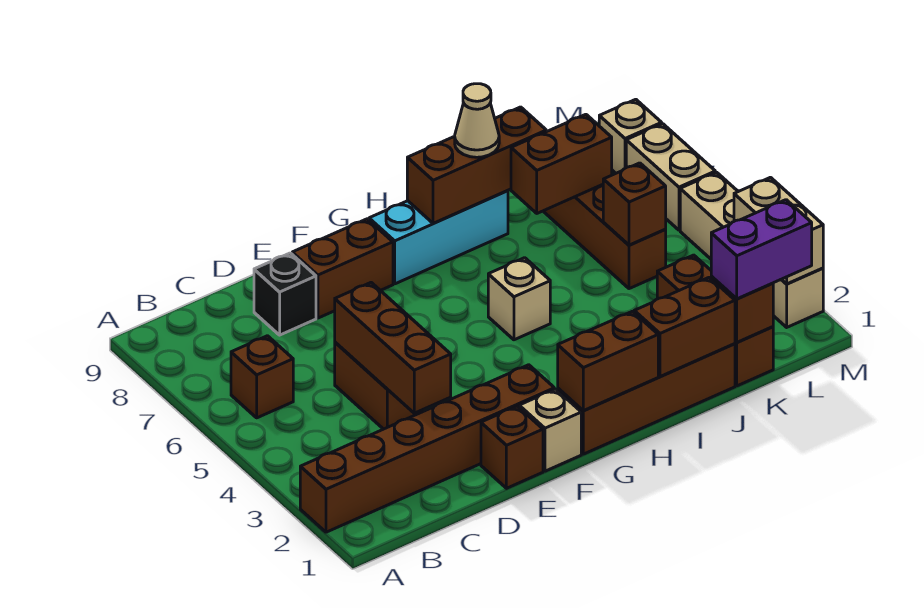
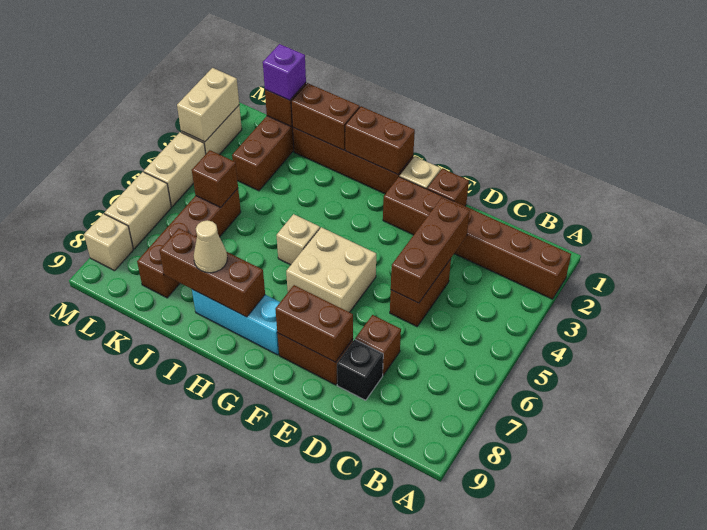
brown 1x1 brick [231,336,293,418] -> brown 1x1 brick moved to [355,315,401,375]
none -> tan 2x2 brick [286,227,376,312]
brown 1x2 brick [511,114,612,213] -> brown 1x2 brick moved to [275,285,353,362]
purple 1x2 brick [711,200,812,299] -> purple 1x1 brick [263,44,306,100]

